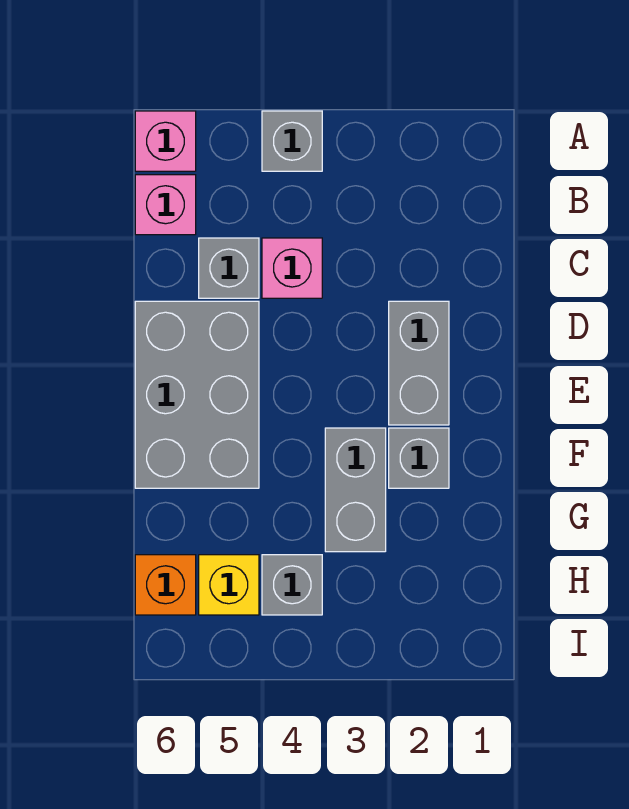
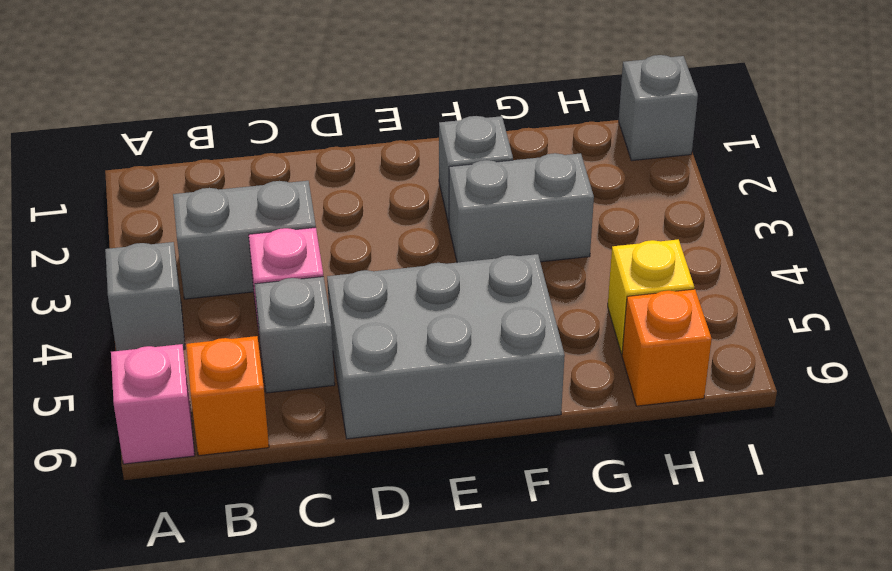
pink 1x1 brick [135,175,196,235] -> orange 1x1 brick [186,336,269,456]
grey 1x2 brick [389,301,449,425] -> grey 1x2 brick moved to [173,181,316,299]
grey 1x1 brick [262,555,322,615] -> grey 1x1 brick moved to [619,55,698,161]

